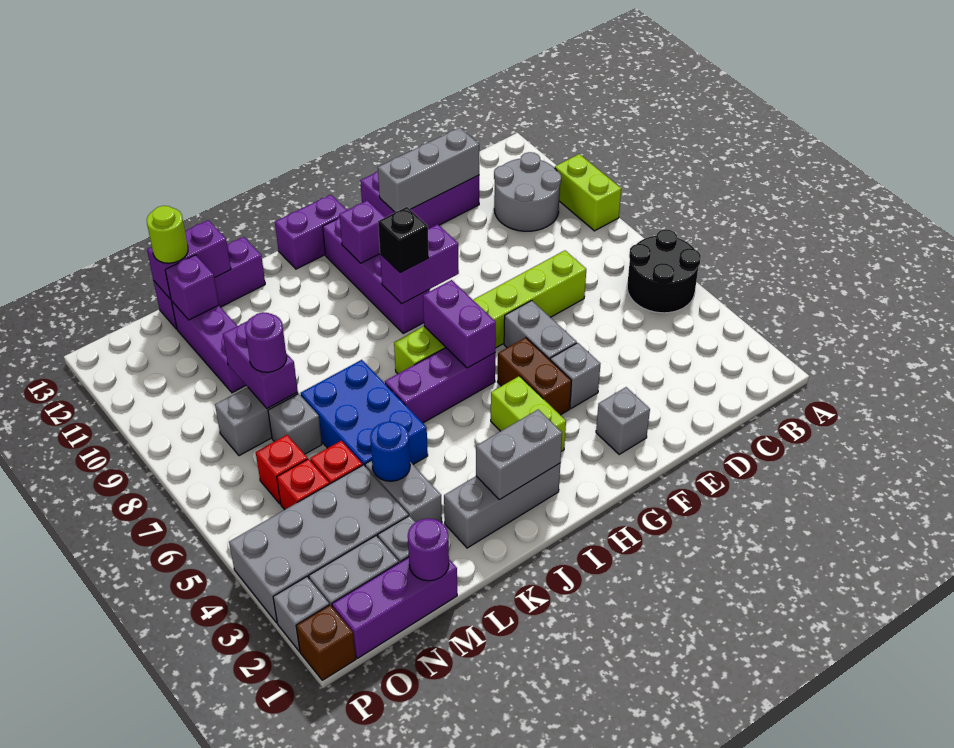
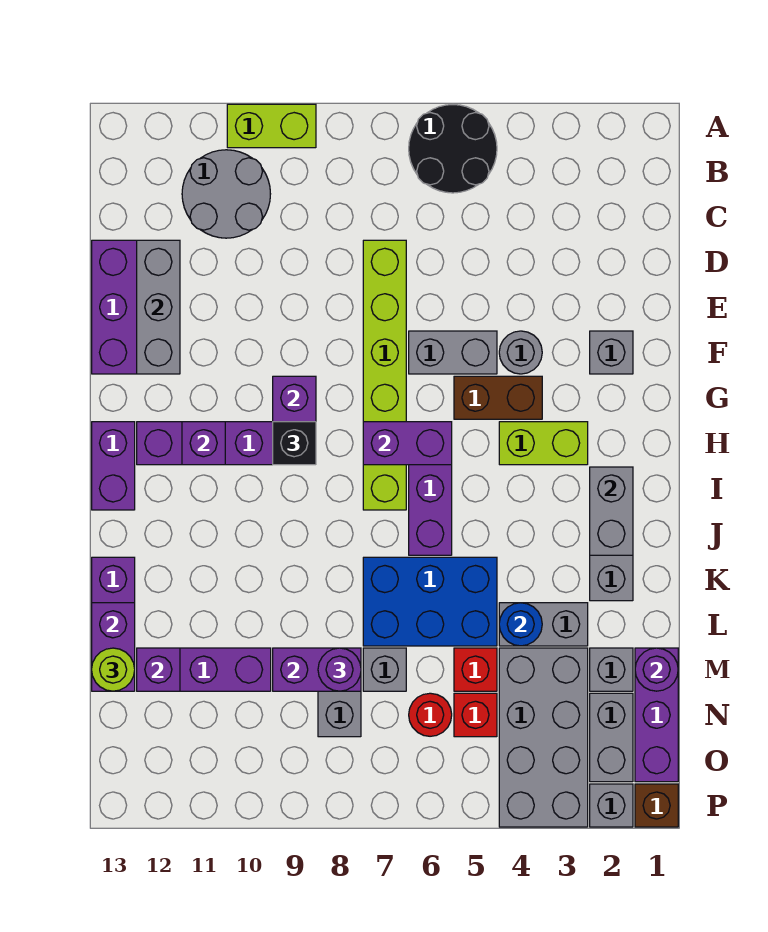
grey 1x1 brick [550,343,600,408] -> grey 1x1 round brick [499,331,542,374]
red 1x1 brick [256,435,308,504] -> red 1x1 round brick [409,693,452,736]

